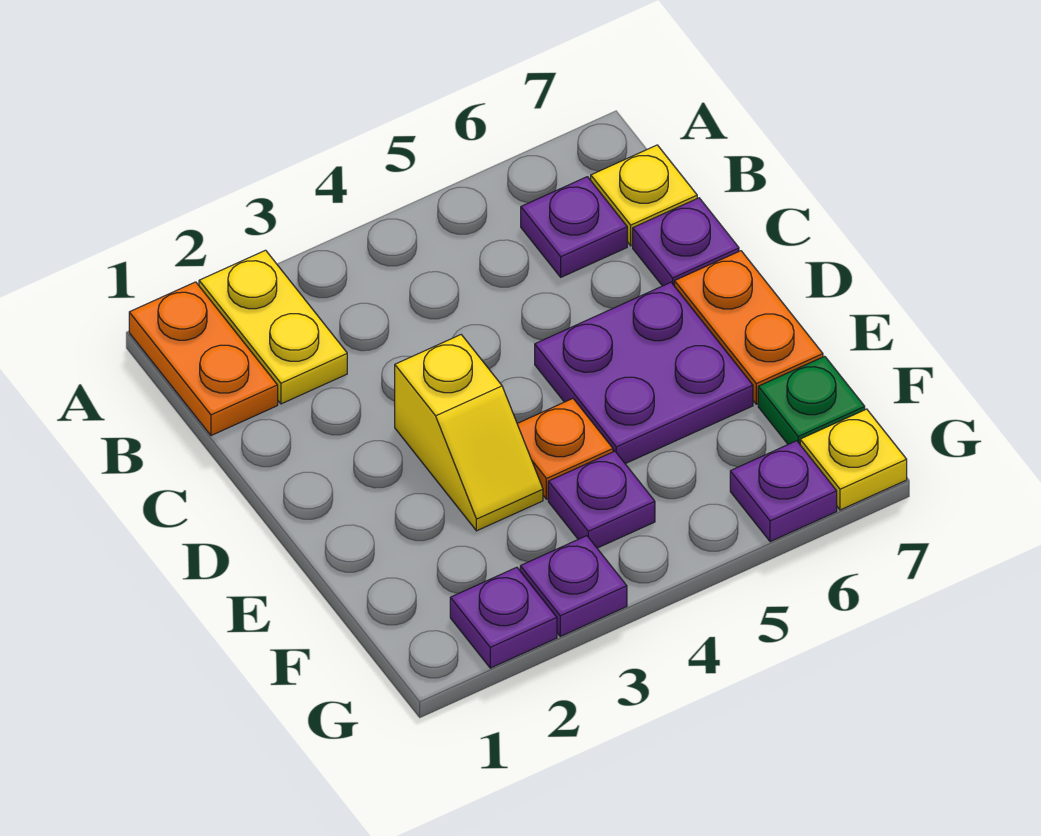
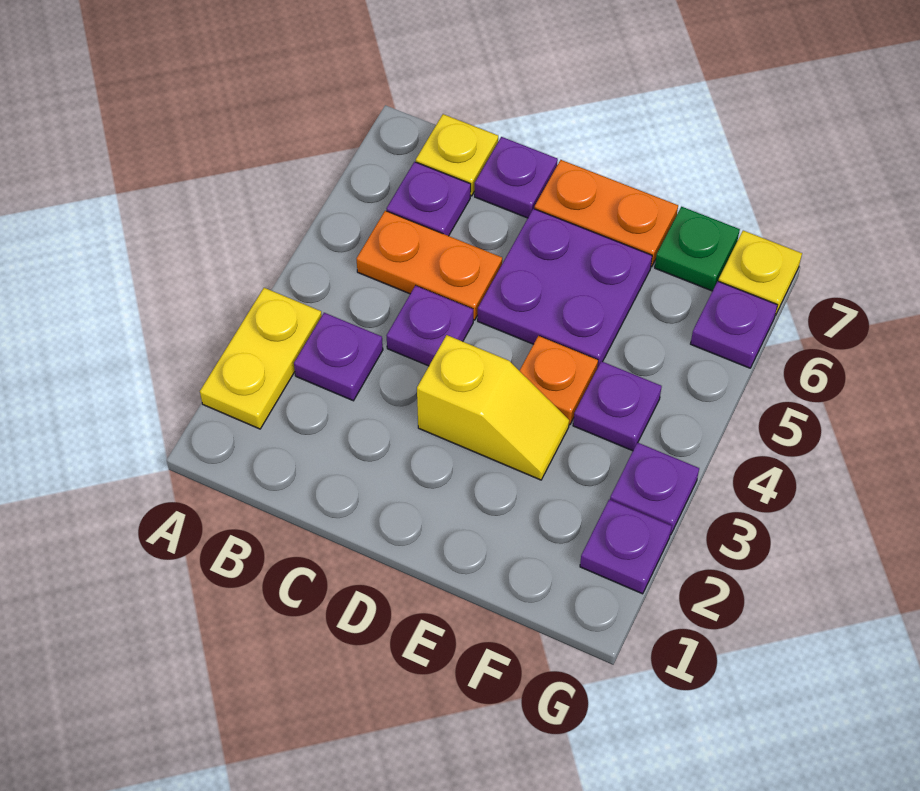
orange 1x2 plate [129,282,278,436] -> orange 1x2 plate moved to [356,211,502,320]
yellow 1x2 plate [199,250,347,404] -> yellow 1x2 plate turned to [200,288,322,429]
none -> purple 1x1 plate [294,313,383,401]
none -> purple 1x1 plate [387,286,473,366]

